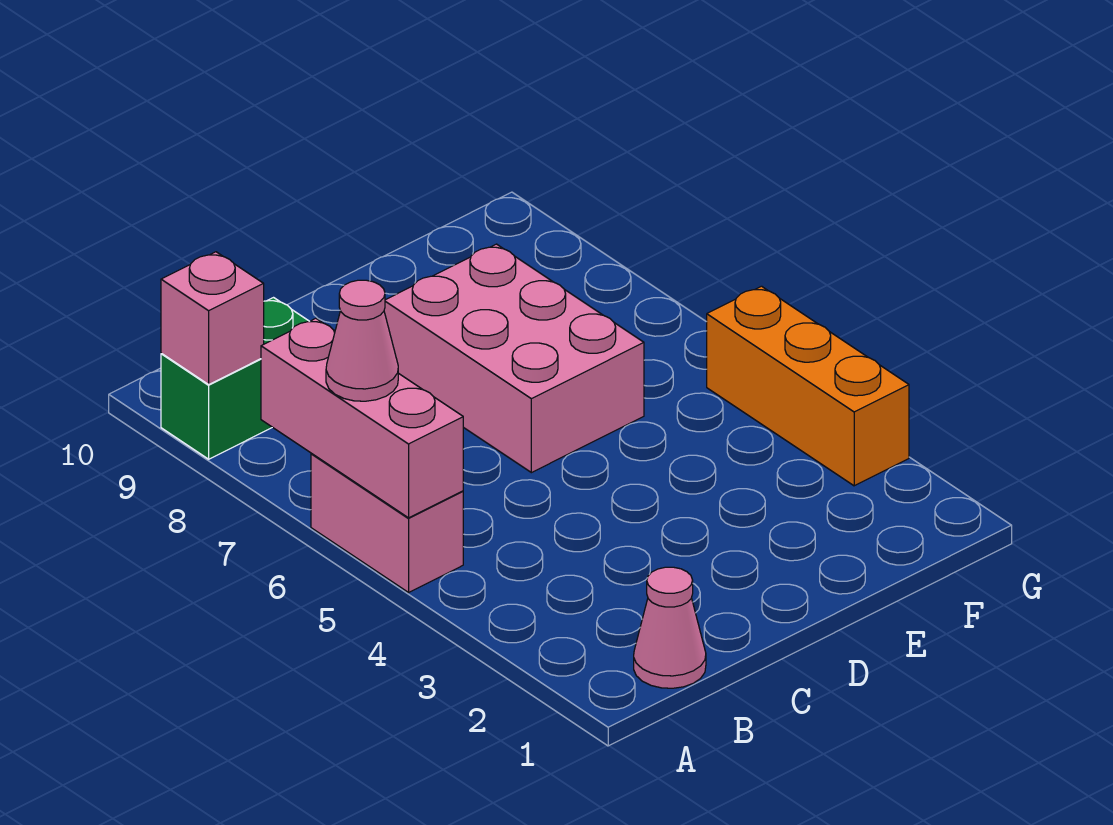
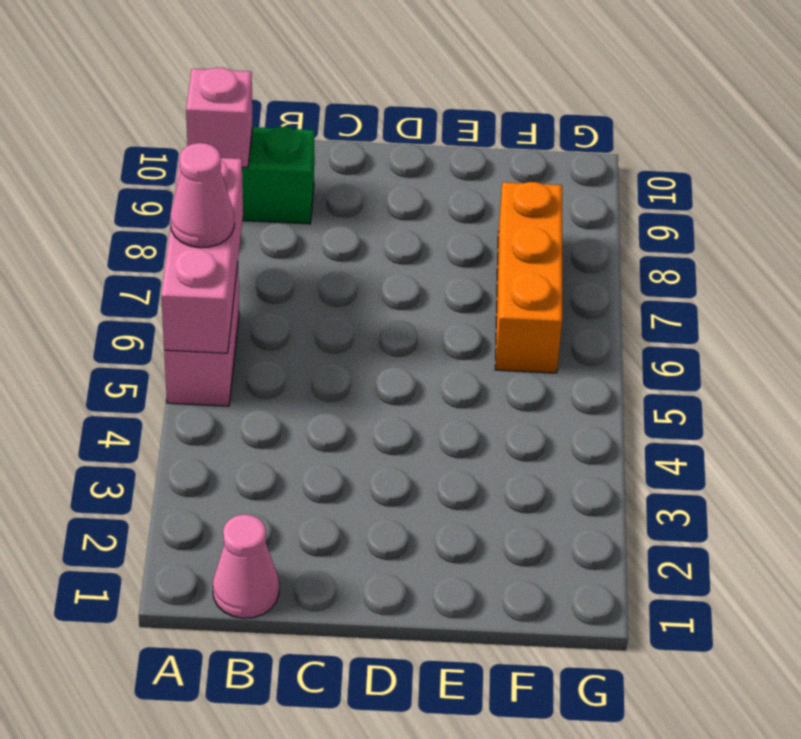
pink 2x3 brick [384,244,644,473] -> none
orange 1x3 brick [707,286,909,486] -> orange 1x3 brick moved to [495,182,562,373]

